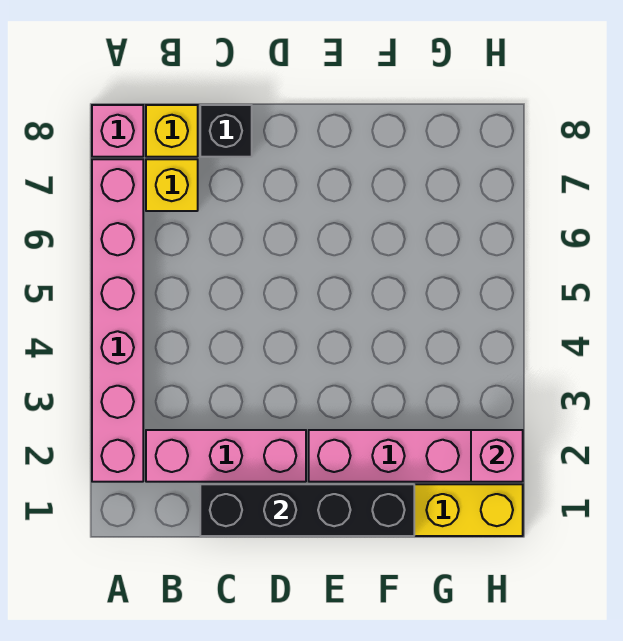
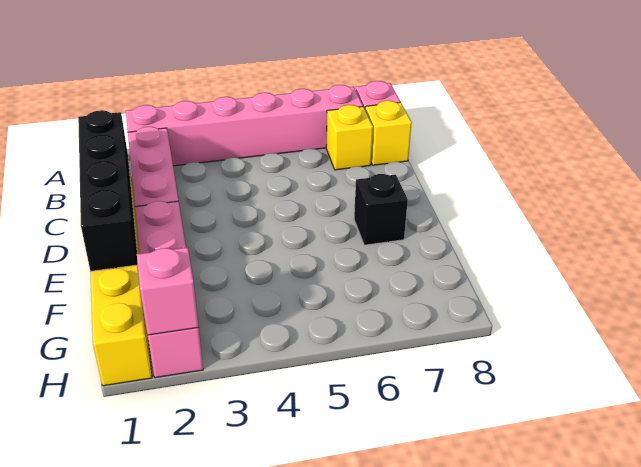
black 1x1 brick [200,105,252,157] -> black 1x1 brick moved to [354,174,408,245]

